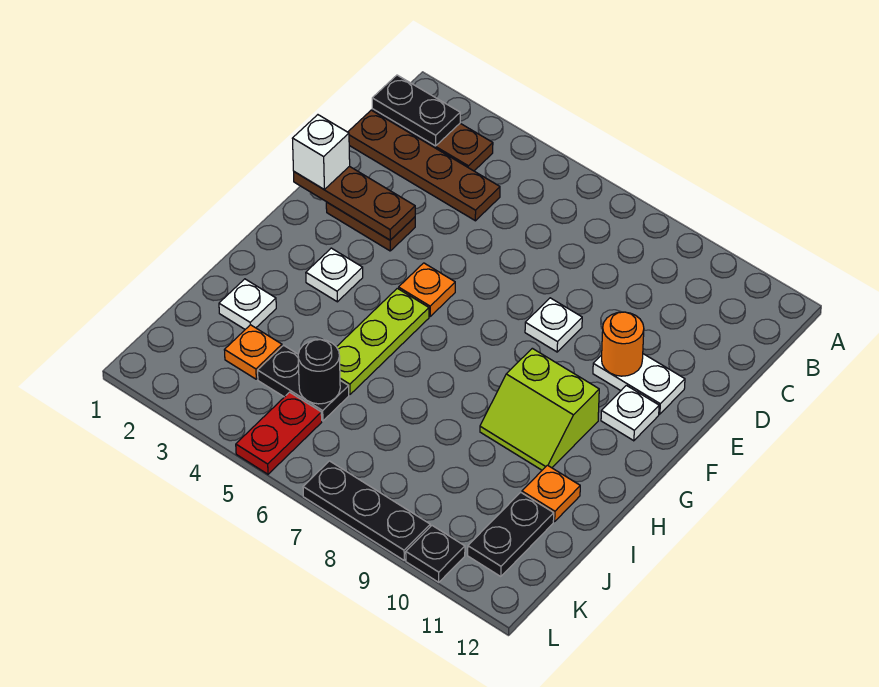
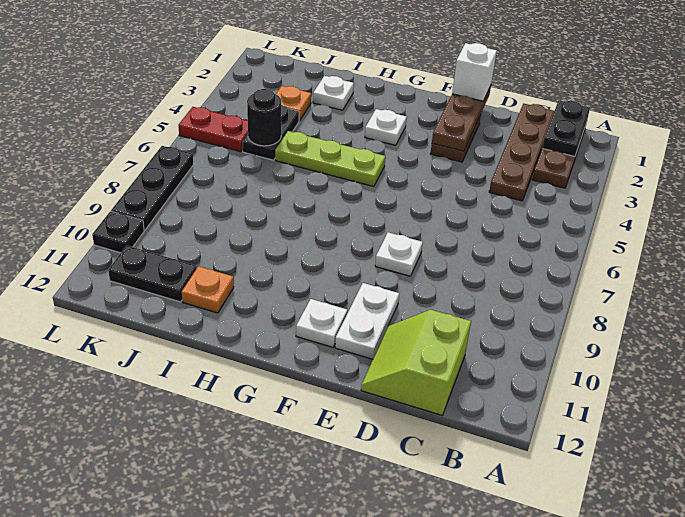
orange 1x1 round brick [602,312,644,376] -> none
orange 1x1 plate [399,263,455,316] -> none
lime 2x2 slope [480,348,599,470] -> lime 2x2 slope moved to [361,310,471,415]

